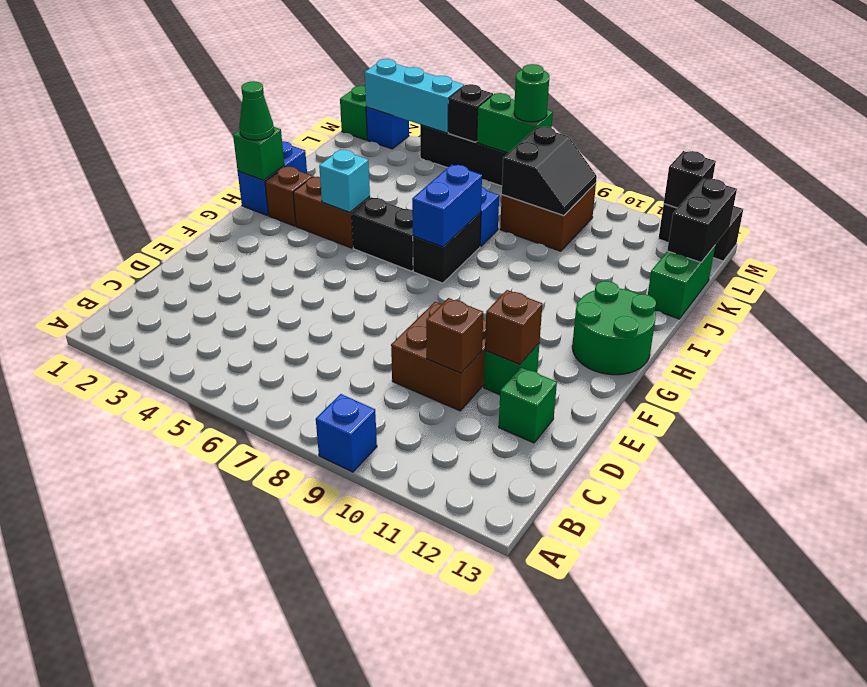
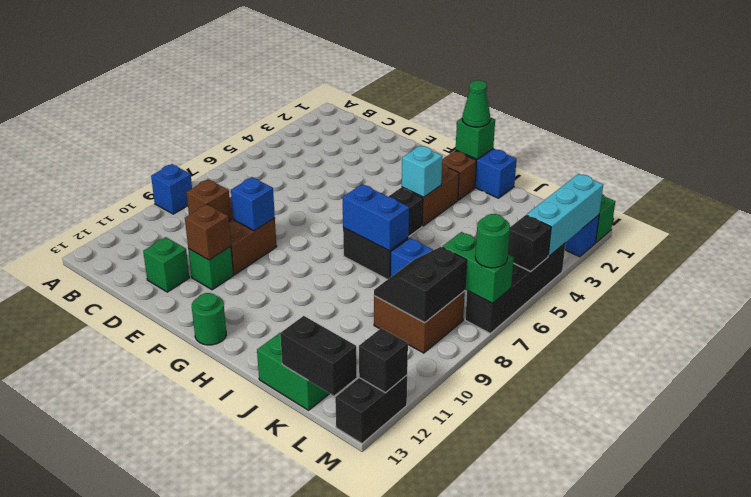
none -> blue 1x1 brick [231,177,275,231]
green 2x2 round brick [572,281,656,375] -> green 1x1 round brick [192,293,226,345]
black 2x2 slope [502,127,597,216] -> black 2x2 slope turned to [374,247,467,323]
green 1x2 brick [477,93,553,153] -> green 1x2 brick turned to [442,232,514,303]

